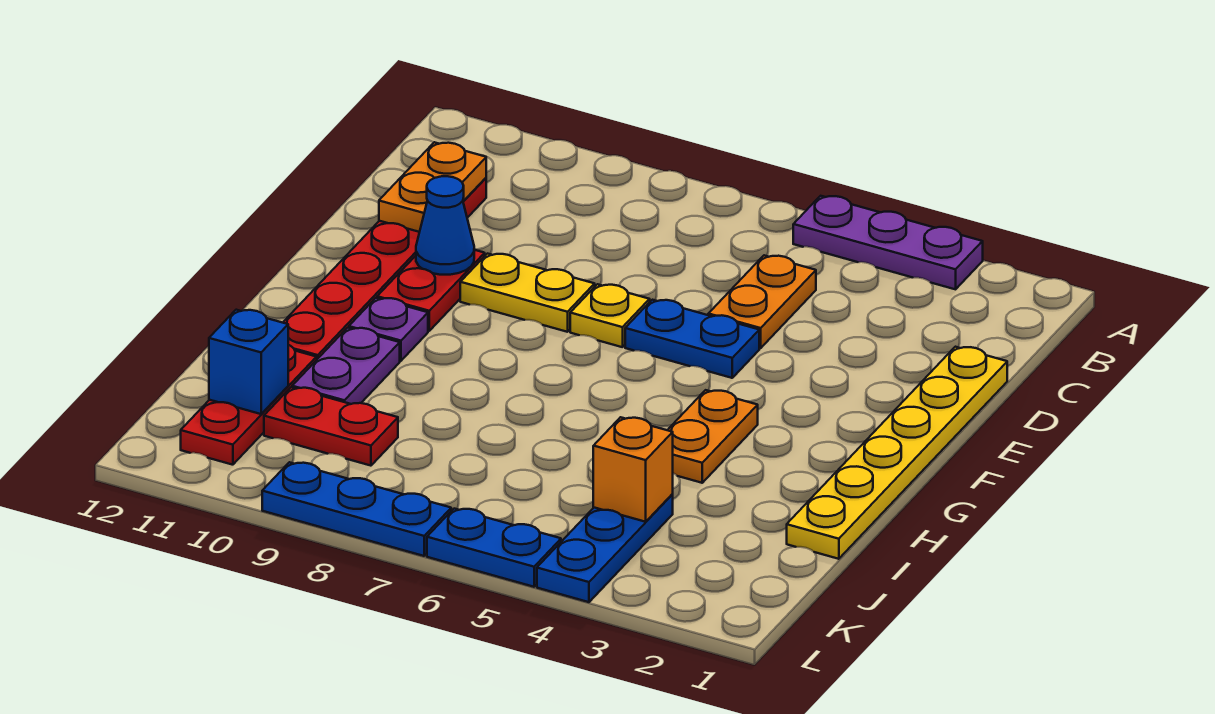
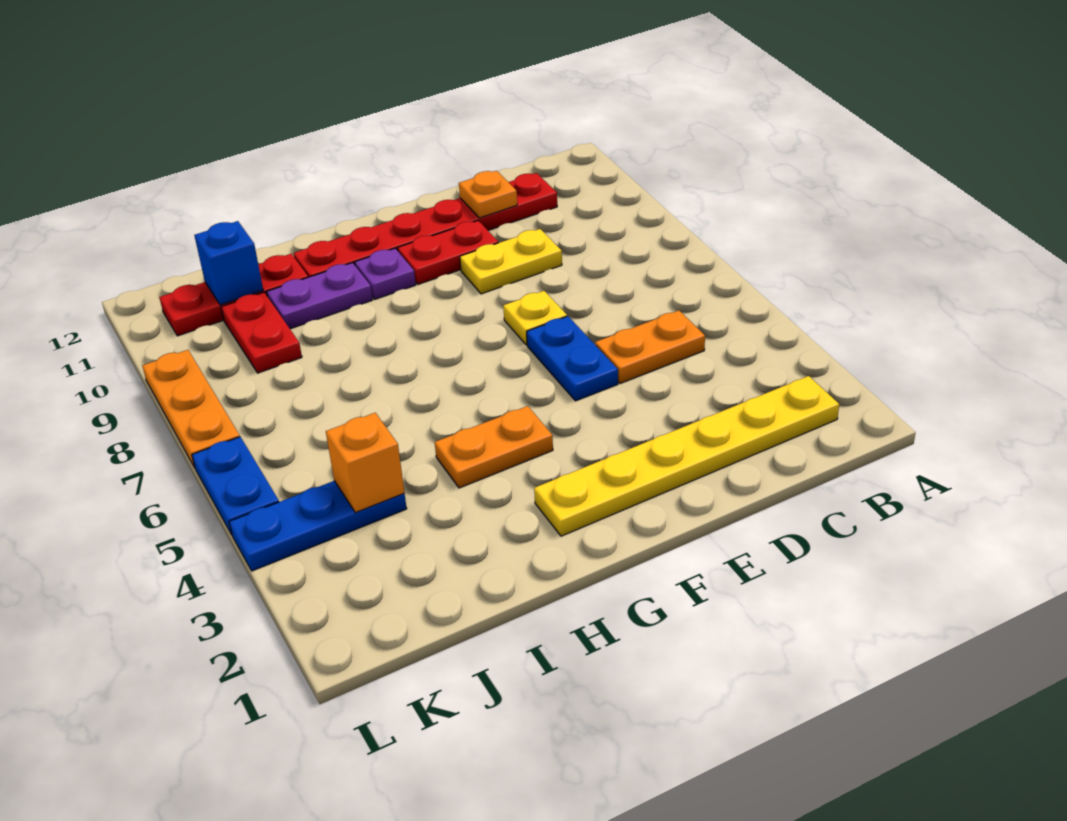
purple 1x3 plate [793,196,983,289] -> none
orange 1x2 plate [379,142,486,232] -> orange 1x1 plate [459,171,517,218]
yellow 1x6 plate [787,347,1007,559] -> yellow 1x6 plate moved to [534,376,839,536]
yellow 1x2 plate [460,254,595,332] -> yellow 1x2 plate turned to [460,229,562,294]
blue 1x1 cone [416,176,474,275] -> none
blue 1x3 plate [262,462,451,556] -> orange 1x3 plate [142,350,240,468]

